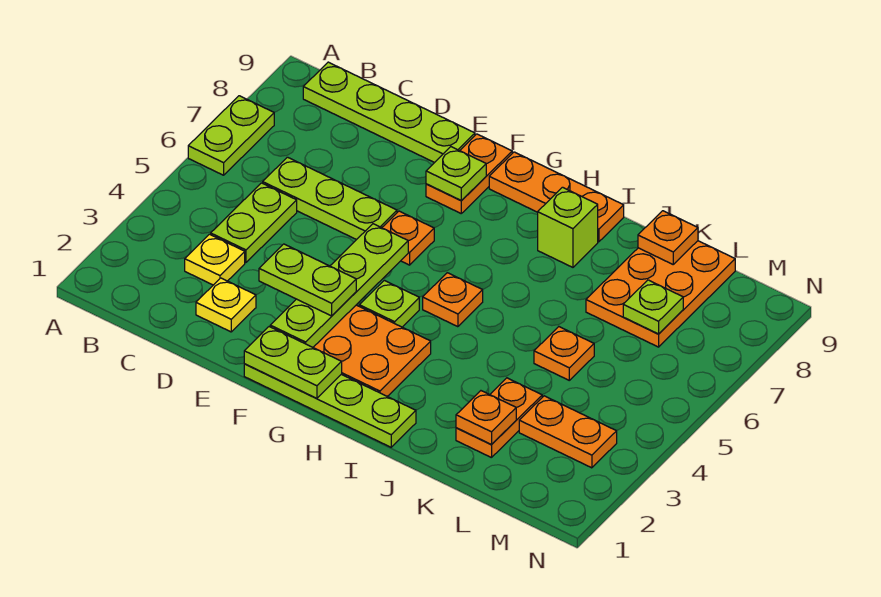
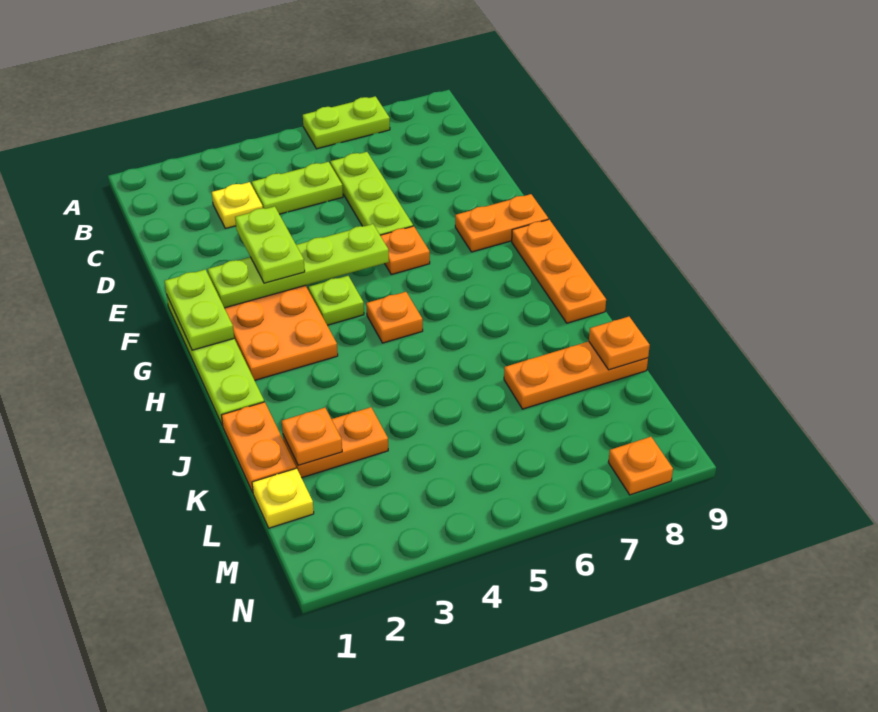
lime 1x4 plate [303,62,475,163] -> none
yellow 1x1 plate [196,278,256,332] -> yellow 1x1 plate moved to [252,468,314,528]
lime 1x1 plate [426,147,486,201] -> none
lime 1x1 brick [538,187,598,267] -> none
orange 1x1 plate [534,327,594,380] -> orange 1x1 plate moved to [608,437,673,495]
orange 2x3 plate [586,241,735,347] -> orange 1x3 plate [504,341,648,409]
orange 1x2 plate [519,396,617,468] -> orange 1x2 plate moved to [222,402,296,492]
lime 1x1 plate [623,280,683,334] -> none

